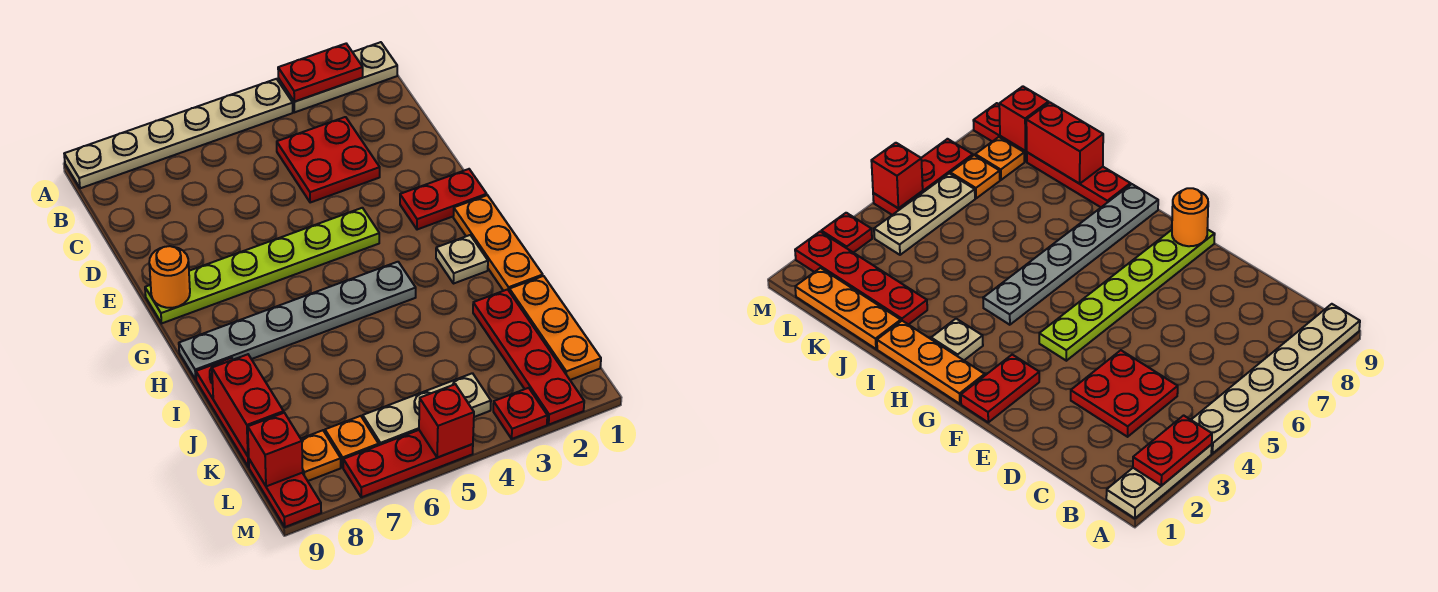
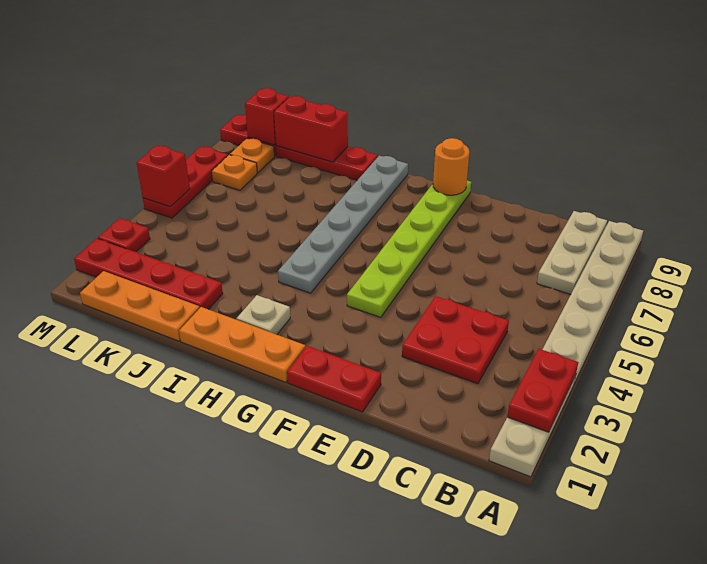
red 1x2 plate [400,169,487,230] -> red 1x2 plate turned to [287,346,381,412]
tan 1x3 plate [363,373,491,445] -> tan 1x3 plate moved to [537,211,607,294]

